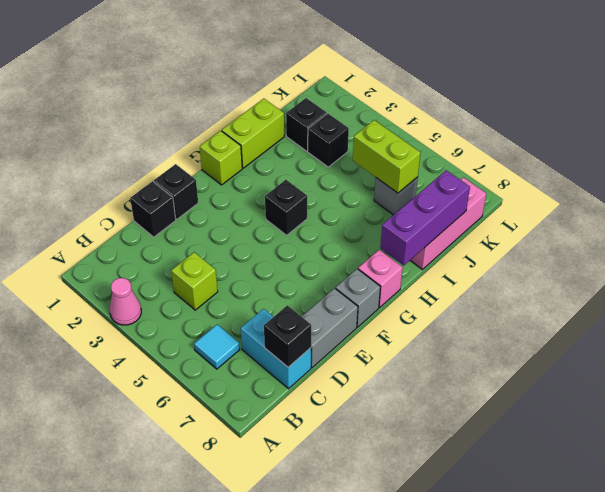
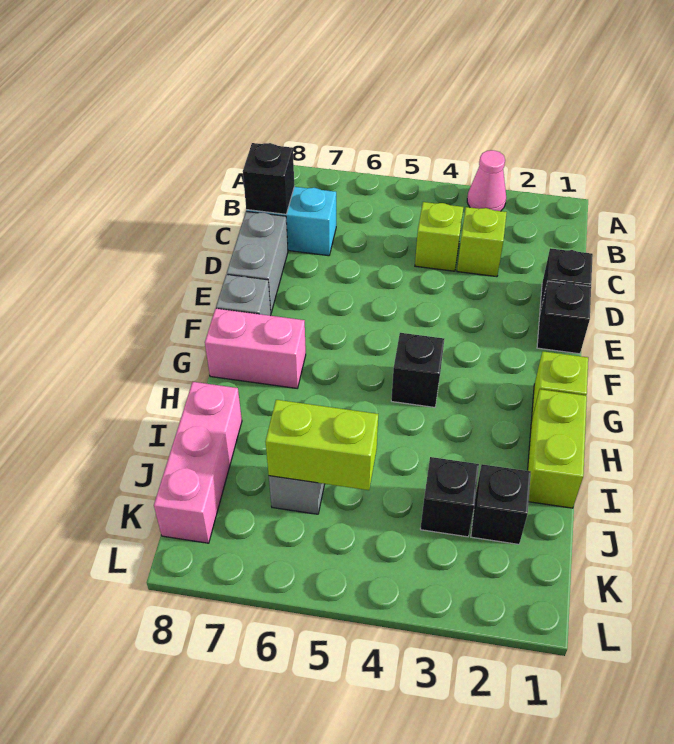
cyan 1x1 tile [194,324,240,369] -> none
none -> lime 1x1 brick [457,207,507,277]
pink 1x1 brick [358,250,403,307] -> pink 1x2 brick [205,309,306,388]
purple 1x3 brick [380,170,470,265] -> none

